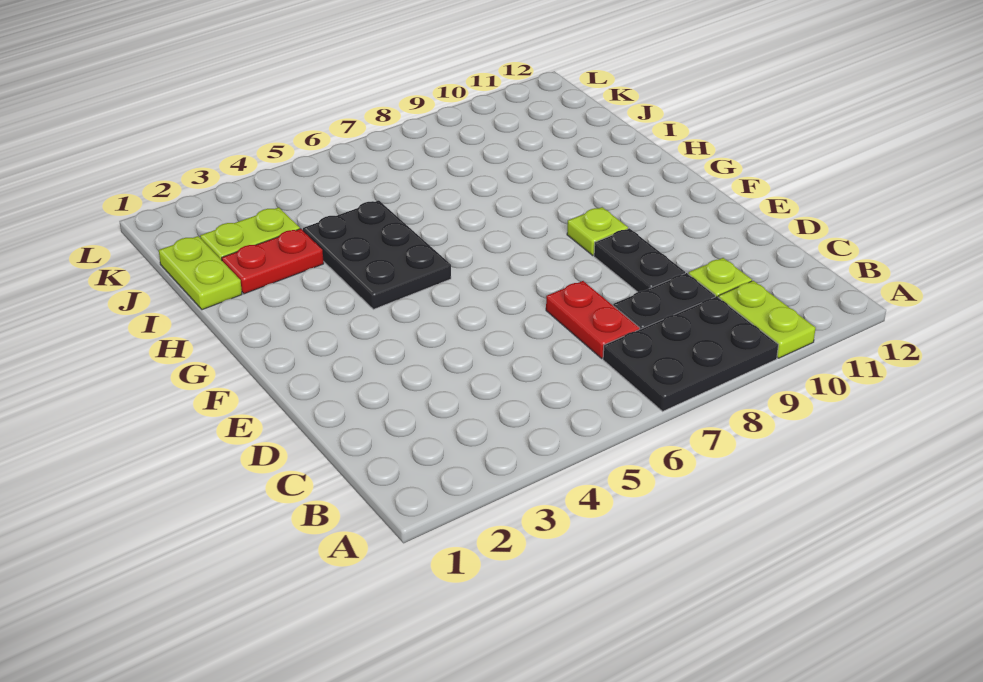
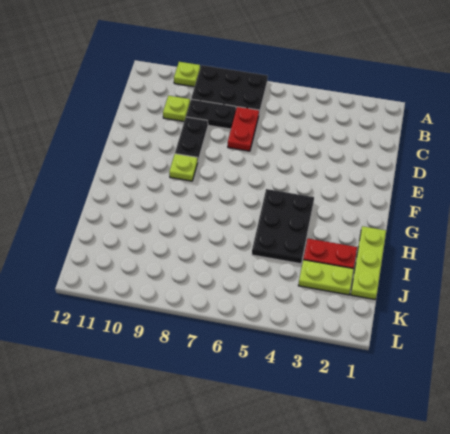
lime 1x2 plate [718,281,816,358] -> lime 1x1 plate [174,62,200,87]
lime 1x2 plate [159,236,242,310] -> lime 1x3 plate [351,226,386,299]

